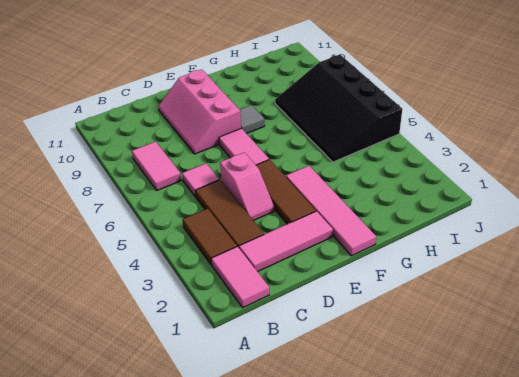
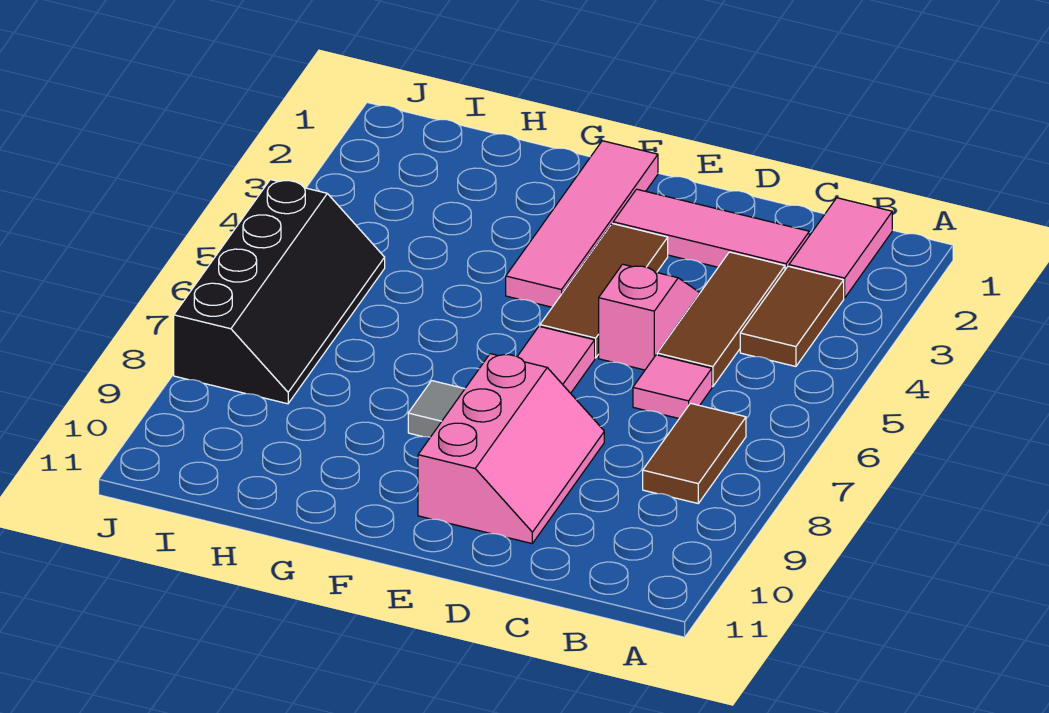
pink 1x2 tile [132,142,181,190] -> brown 1x2 tile [643,403,746,503]
black 3x4 slope [275,55,402,162] -> black 2x4 slope [174,180,385,404]

